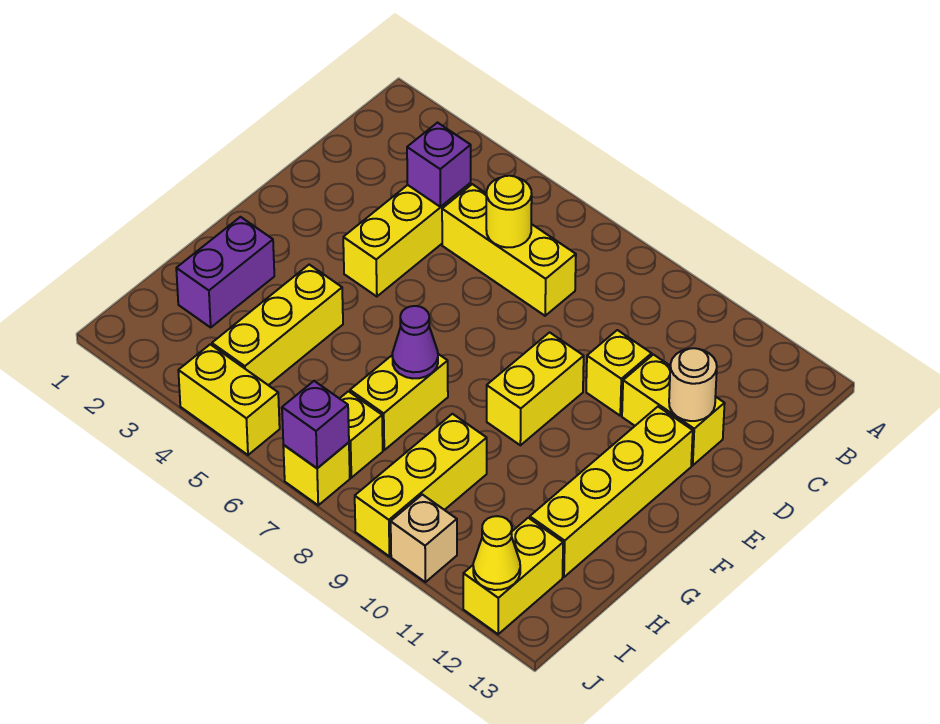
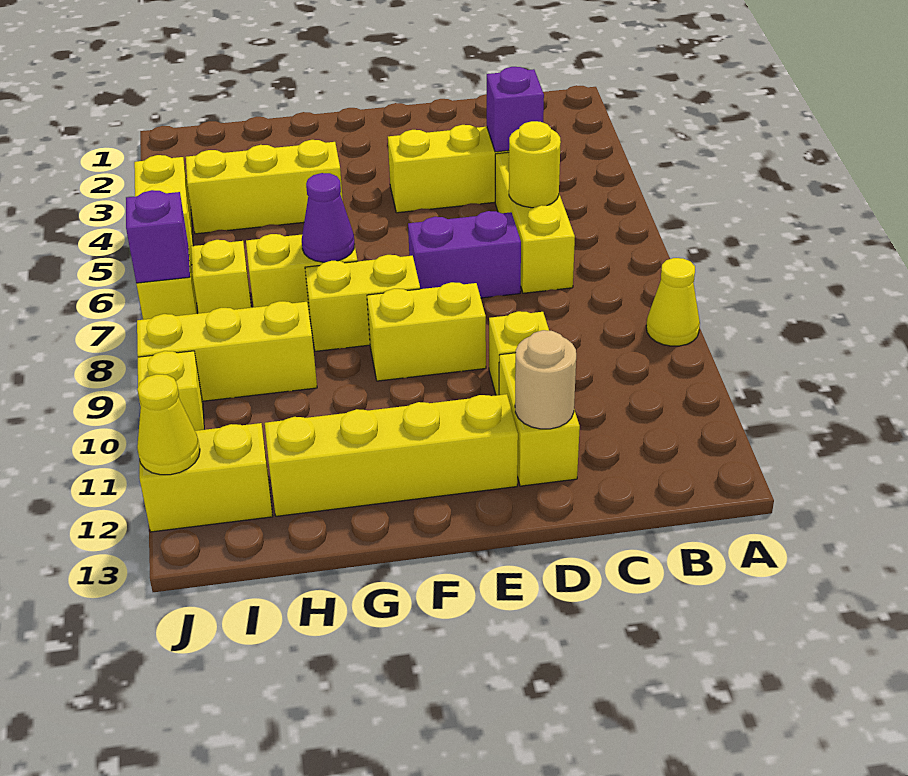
none -> yellow 1x1 cone [646,258,700,346]
none -> yellow 1x2 brick [305,255,420,351]
purple 1x2 brick [176,217,274,327] -> purple 1x2 brick moved to [408,211,521,298]
tan 1x1 brick [391,495,457,582] -> yellow 1x1 brick [138,351,204,431]

